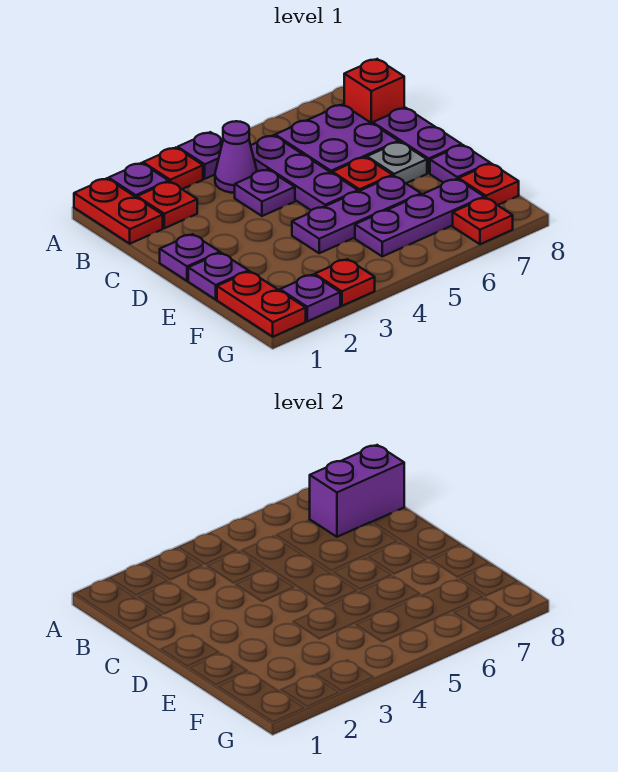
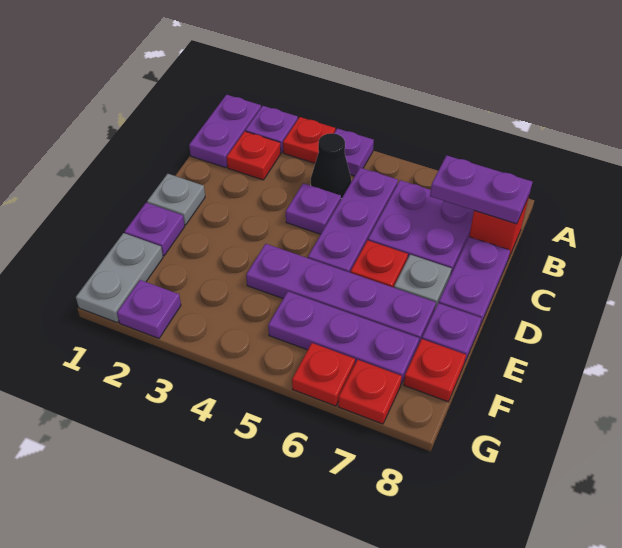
red 1x2 plate [74,178,163,244] -> purple 1x2 plate [189,95,261,168]
purple 1x1 cone [215,121,257,193] -> black 1x1 cone [311,133,351,199]
purple 1x2 brick [310,445,404,537] -> purple 1x2 plate [430,155,532,224]
purple 1x1 plate [160,234,220,281] -> grey 1x1 plate [147,174,205,225]
purple 1x3 plate [292,176,421,253] -> purple 1x4 plate [246,244,436,345]
red 1x2 plate [217,271,306,337] -> grey 1x2 plate [76,233,163,322]
red 1x1 plate [315,259,375,306] -> red 1x1 plate moved to [292,343,355,406]

